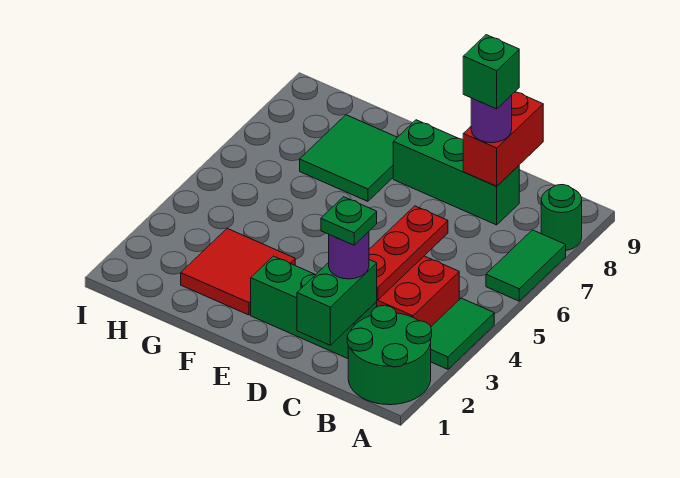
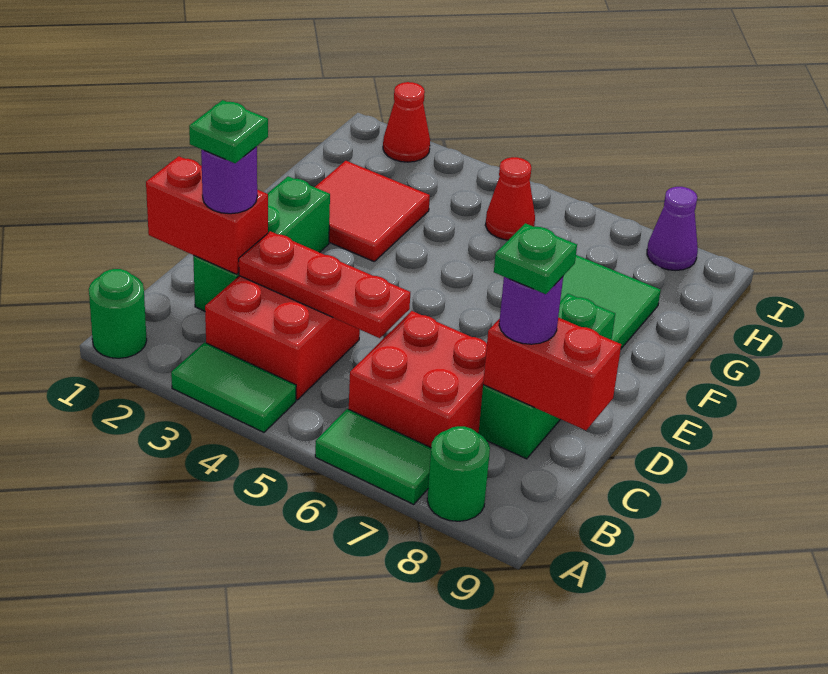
green 2x2 round brick [347,305,432,405] -> green 1x1 round brick [89,269,147,358]
none -> red 2x2 brick [349,311,487,448]
green 1x2 brick [297,260,377,345] -> red 1x2 brick [146,156,268,274]
green 1x1 brick [463,35,519,109] -> green 1x1 plate [494,223,577,294]
none -> red 1x1 cone [485,157,535,240]
none -> red 1x1 cone [383,82,430,162]
none -> purple 1x1 cone [647,187,698,271]

